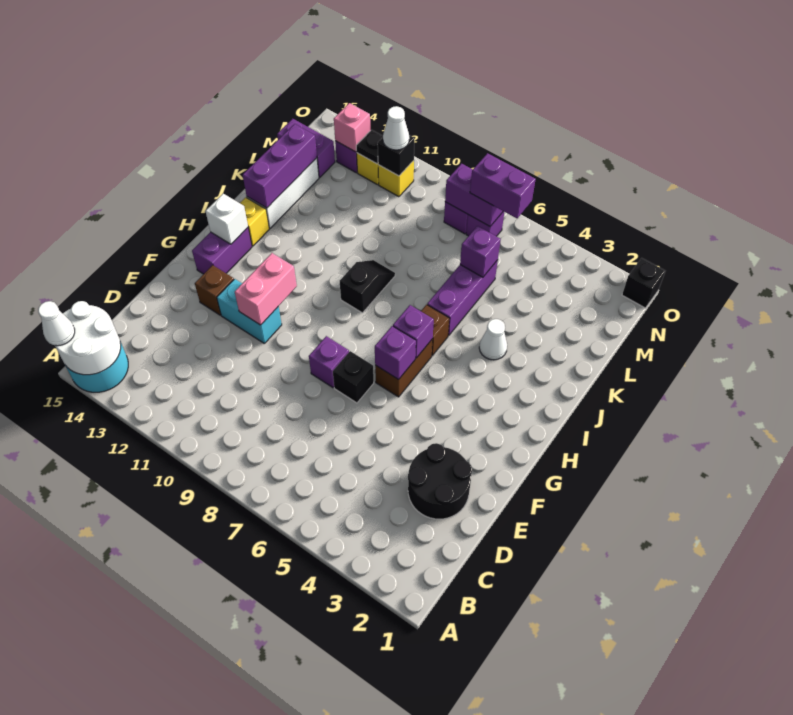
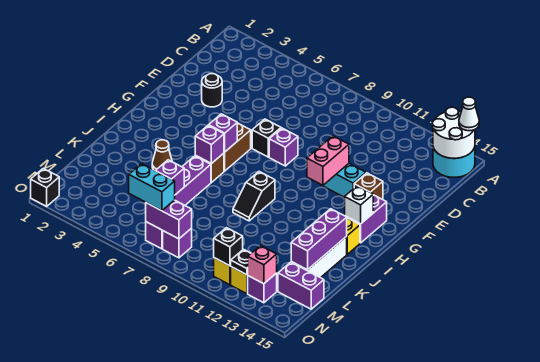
black 2x2 round brick [408,443,472,519] -> black 1x1 round brick [202,74,222,107]
purple 1x1 brick [375,326,416,379] -> purple 1x1 brick moved to [195,125,224,164]
white 1x1 cone [479,319,507,360] -> brown 1x1 cone [152,140,172,171]
purple 1x2 brick [470,153,536,218] -> cyan 1x2 brick [129,164,175,211]
white 1x1 cone [383,106,409,150] -> none

